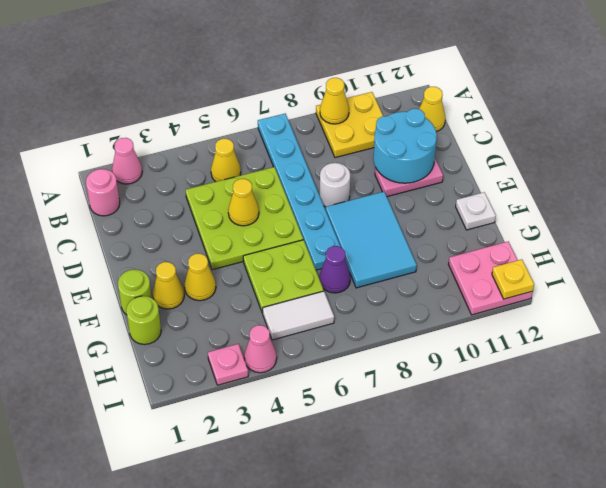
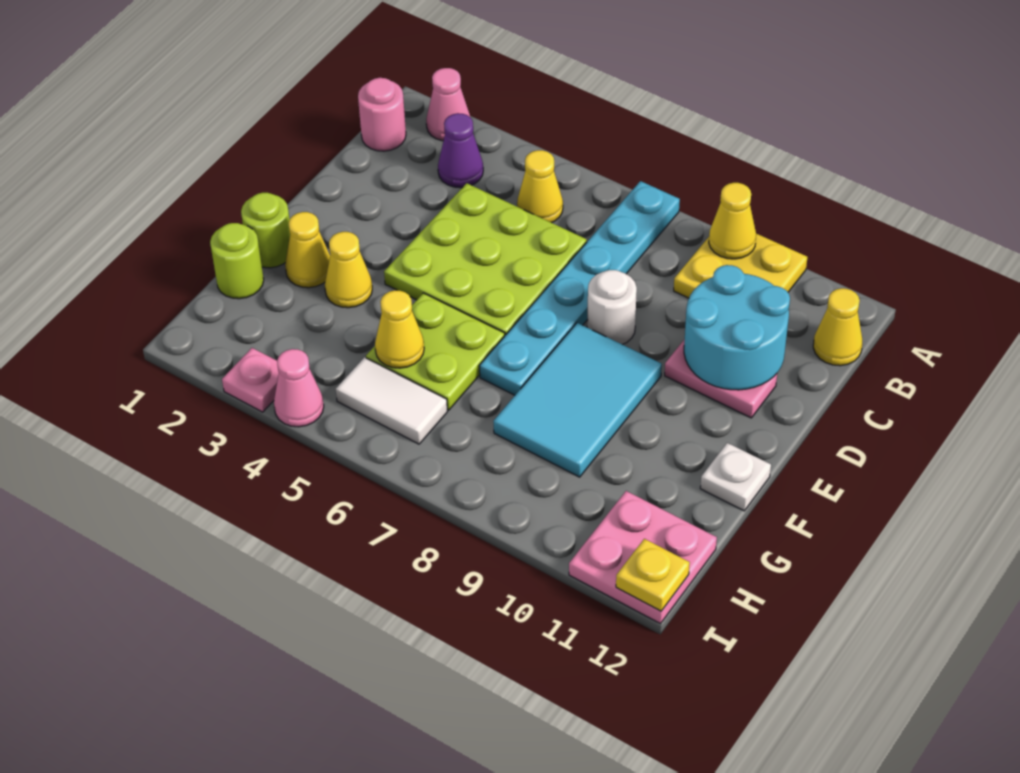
yellow 1x1 cone [228,179,259,226] -> yellow 1x1 cone moved to [375,290,424,368]
purple 1x1 cone [319,246,351,293] -> purple 1x1 cone moved to [438,113,483,188]

